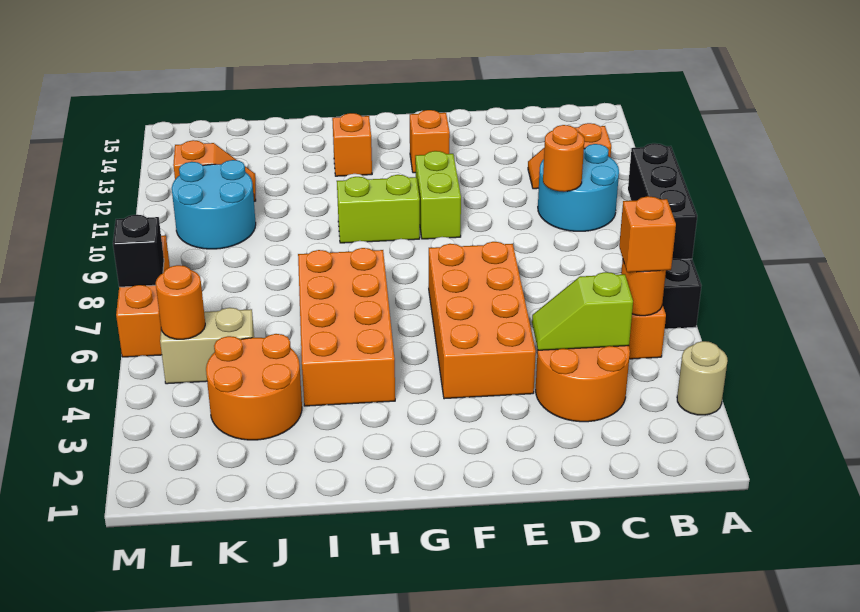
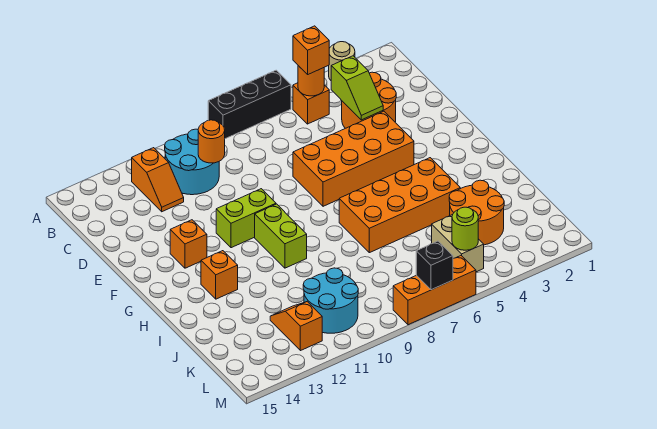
black 1x3 brick [628,143,697,259] -> none
orange 1x1 round brick [156,265,205,339] -> lime 1x1 round brick [452,207,478,250]

